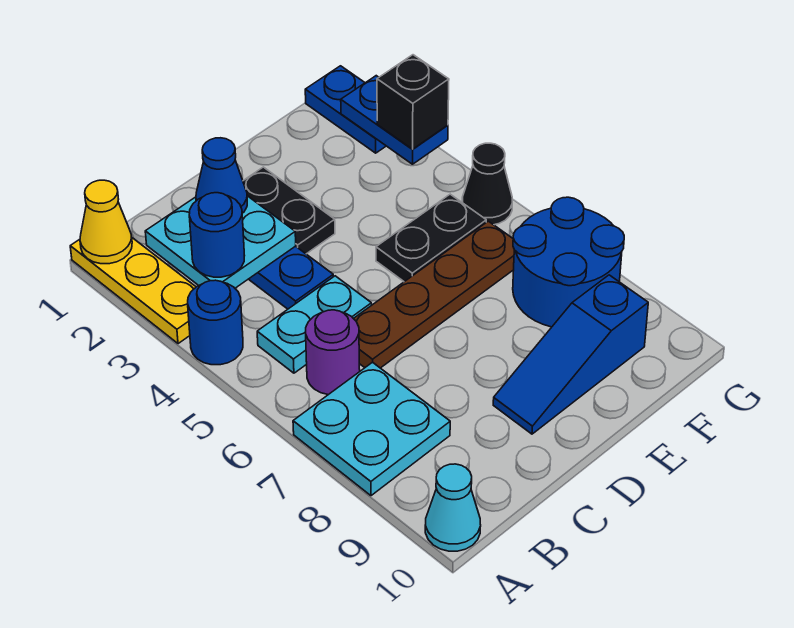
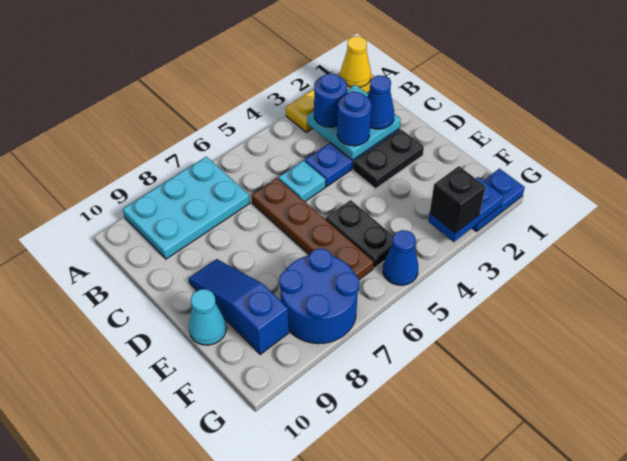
blue 1x1 round brick [188,280,243,365] -> blue 1x1 round brick moved to [337,92,372,146]
cyan 2x2 plate [293,362,450,496] -> cyan 2x3 plate [123,157,250,259]
cyan 1x1 cone [425,464,481,551] -> cyan 1x1 cone moved to [189,289,226,345]
cyan 1x2 plate [257,276,372,373] -> cyan 1x1 plate [278,161,325,201]
purple 1x1 round brick [306,310,360,395] -> none
black 1x1 cone [462,143,512,225] -> blue 1x1 cone [383,230,418,285]

